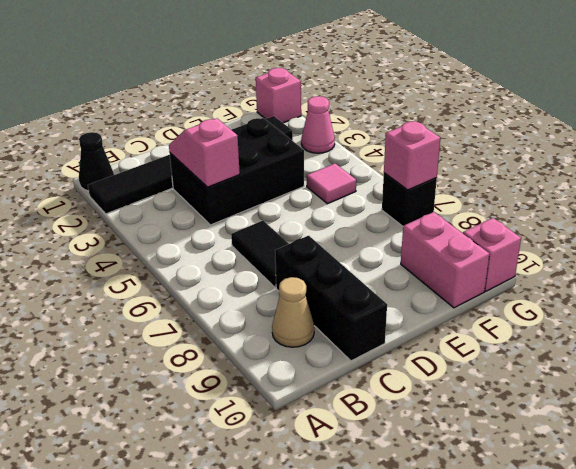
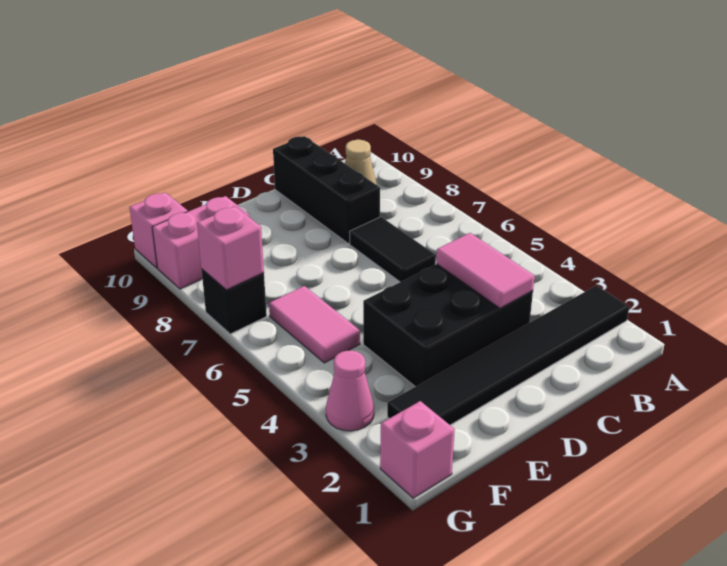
black 1x1 cone [79,132,114,191] -> none
pink 1x2 slope [169,118,240,187] -> pink 1x2 tile [436,233,535,308]
pink 1x1 tile [307,164,356,204] -> pink 1x2 tile [269,286,360,363]
pink 1x2 brick [401,212,489,308] -> pink 1x2 brick turned to [152,196,249,289]

